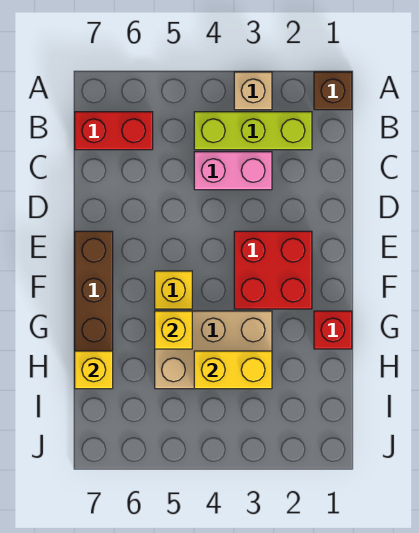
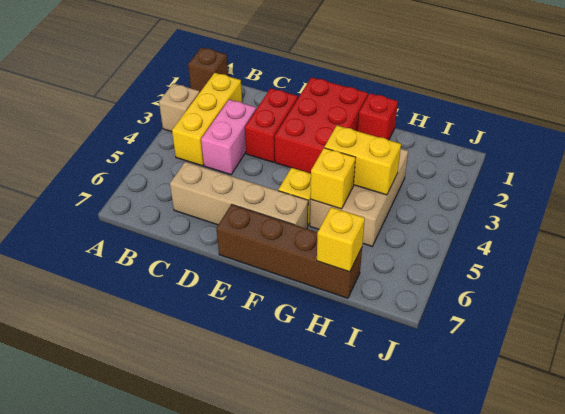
lime 1x3 brick [194,112,312,150] -> yellow 1x3 brick [172,73,242,166]
red 1x2 brick [75,112,153,150] -> red 1x2 brick moved to [245,88,298,162]
none -> tan 1x4 brick [170,162,308,229]
red 2x2 brick [234,231,312,309] -> red 2x3 brick [275,77,368,173]
yellow 1x2 brick [194,351,272,389] -> yellow 1x2 brick turned to [324,126,401,195]

